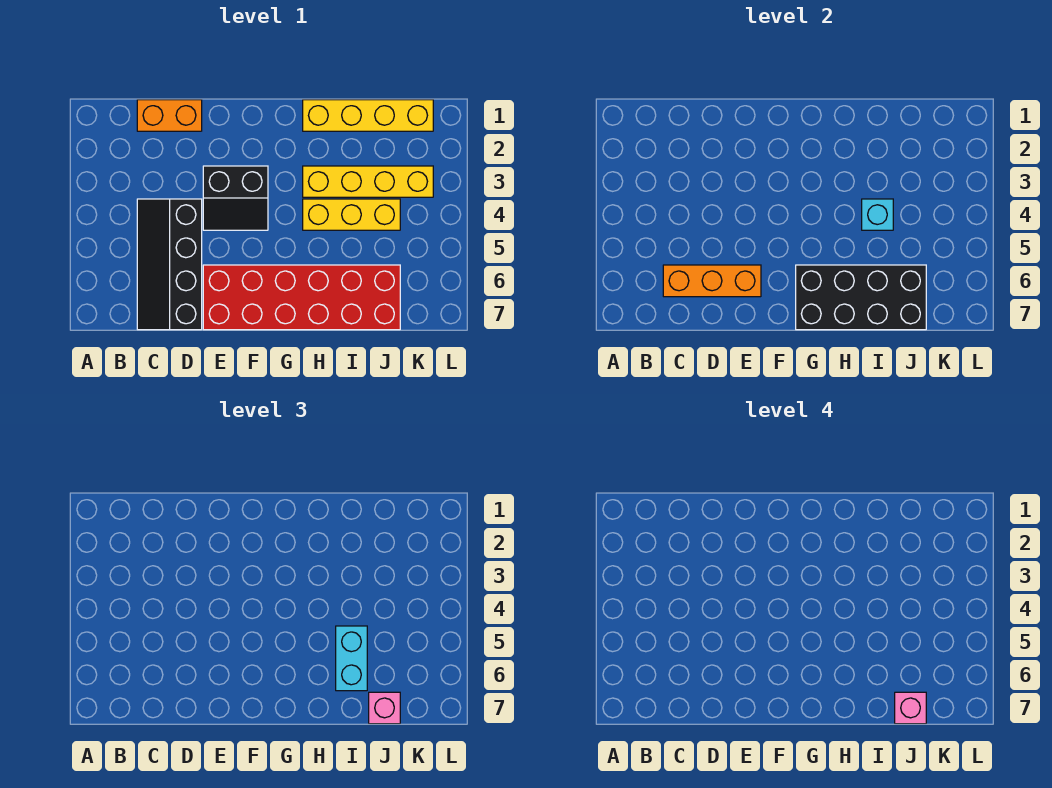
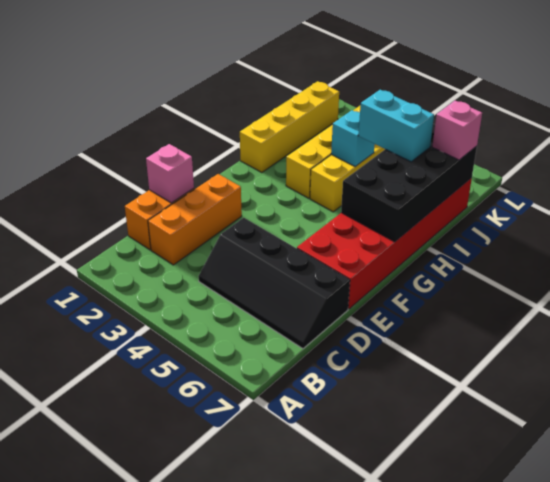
orange 1x3 brick [663,265,761,297] -> orange 1x3 brick moved to [148,174,242,265]
black 2x2 slope [203,166,268,230] -> none
pink 1x1 brick [895,692,926,724] -> pink 1x1 brick moved to [146,144,194,203]

